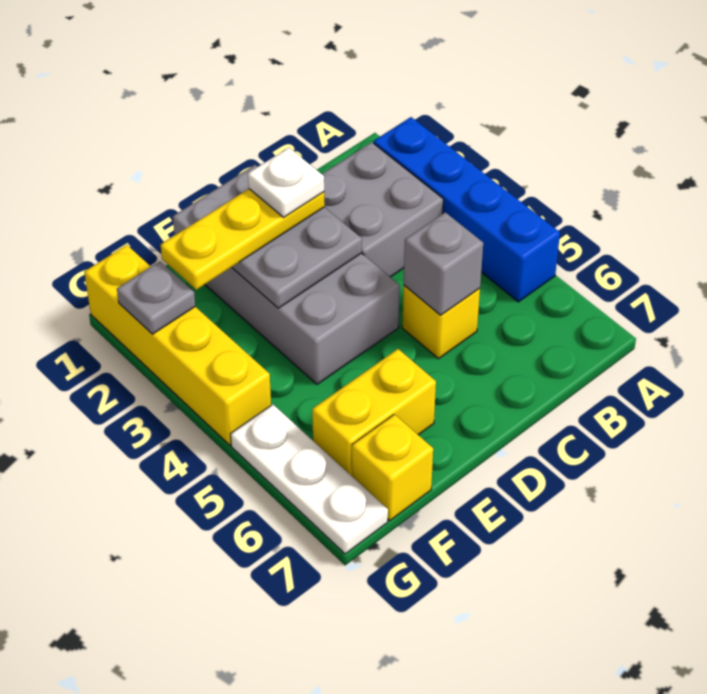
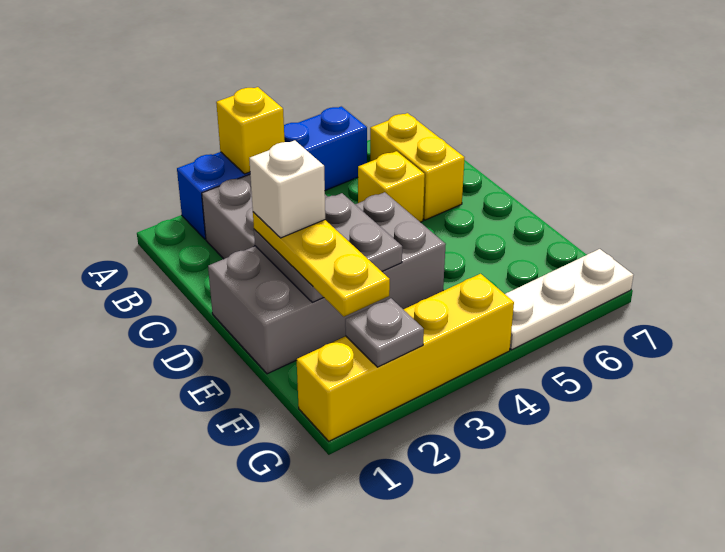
grey 1x1 brick [404,212,483,315] -> none
white 1x1 plate [248,148,324,217] -> white 1x1 brick [249,140,325,238]
yellow 1x2 brick [312,349,436,476] -> yellow 1x2 brick moved to [370,113,465,220]
yellow 1x1 brick [352,414,433,521] -> yellow 1x1 brick moved to [216,87,285,174]

